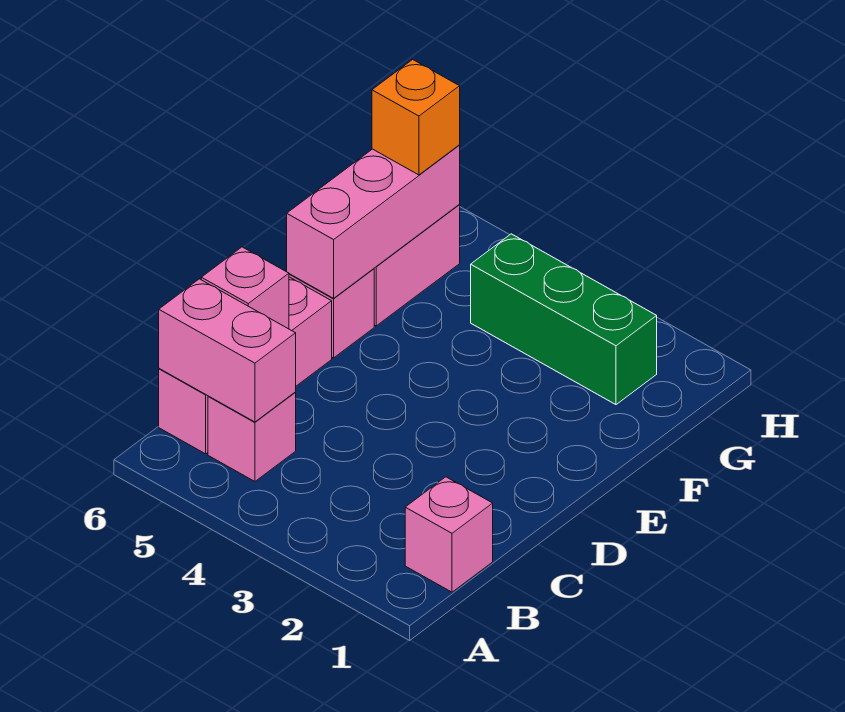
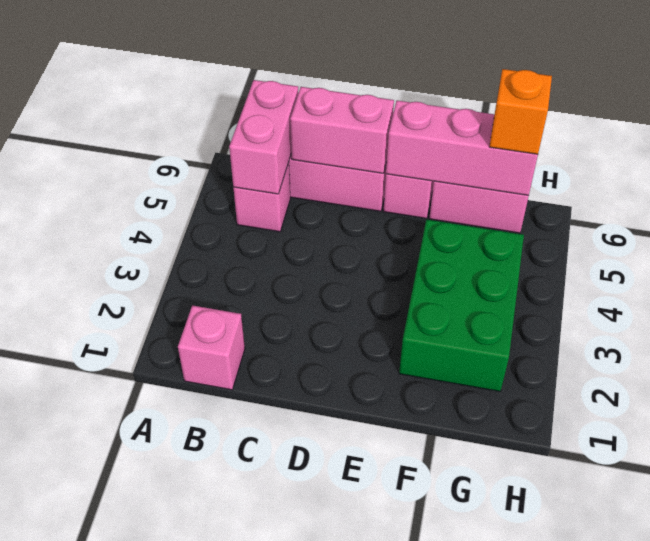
pink 1x1 brick [201,247,289,329] -> pink 1x2 brick [290,87,394,173]
green 1x3 brick [471,234,657,405] -> green 2x3 brick [399,220,524,391]

